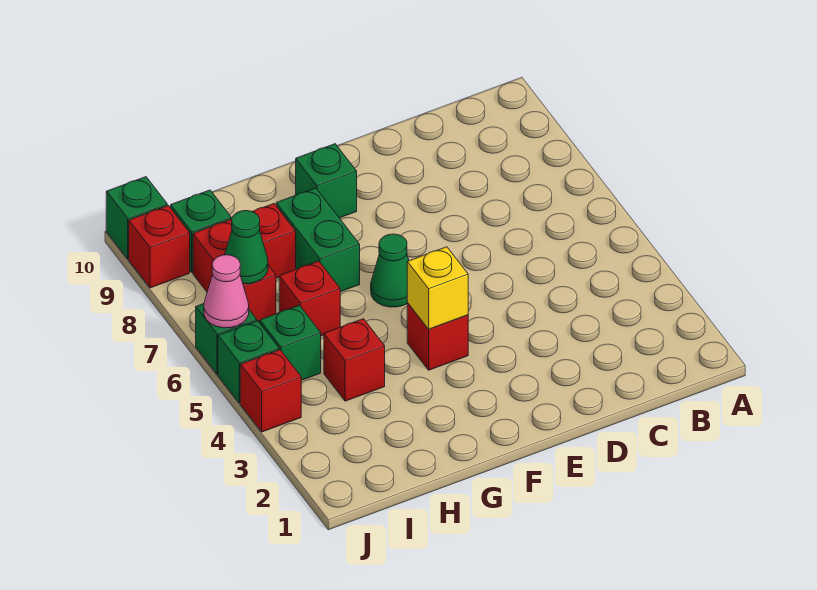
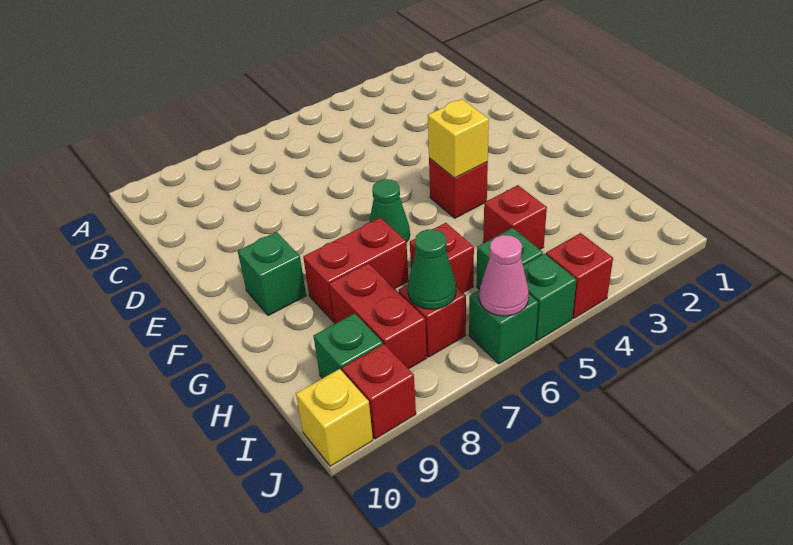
green 1x2 brick [276,188,360,292] -> red 1x2 brick [303,218,409,322]
green 1x1 brick [106,177,167,259] -> yellow 1x1 brick [296,369,373,466]

